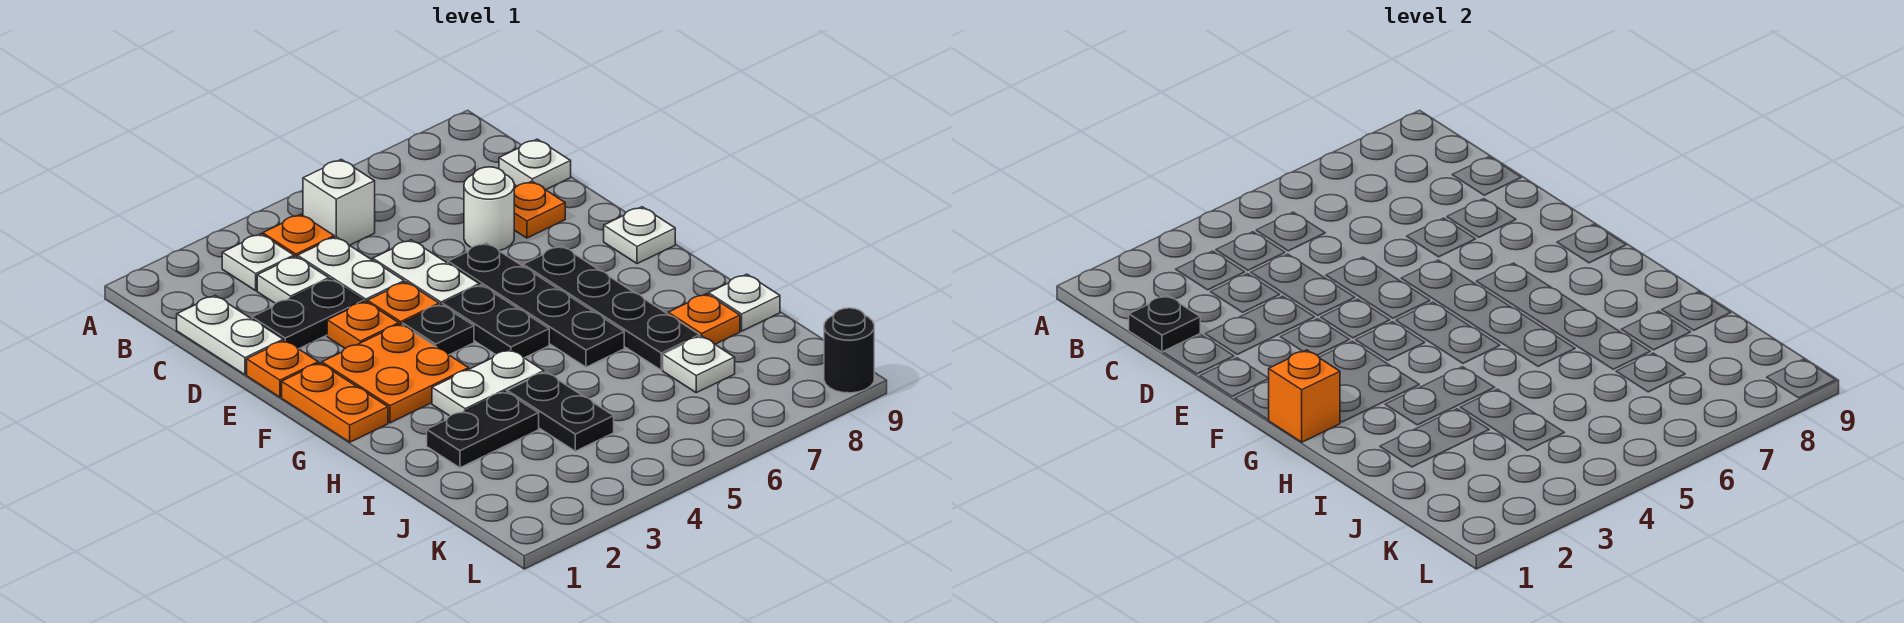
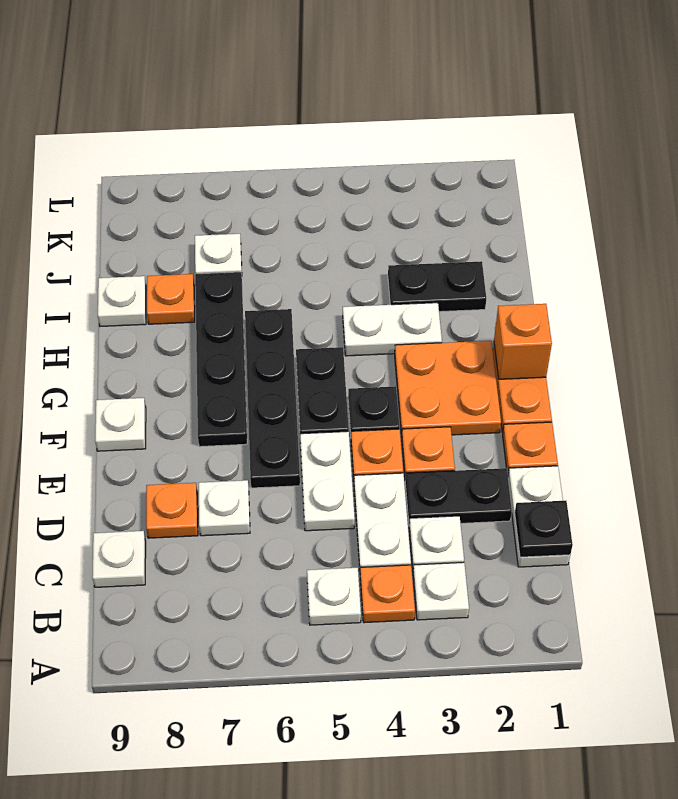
white 1x1 brick [303,159,375,245] -> white 1x1 plate [307,568,361,625]
white 1x1 round brick [464,167,514,251] -> white 1x1 plate [198,480,250,536]
black 1x2 plate [507,372,614,451] -> none
black 1x1 round brick [824,308,874,393] -> none

